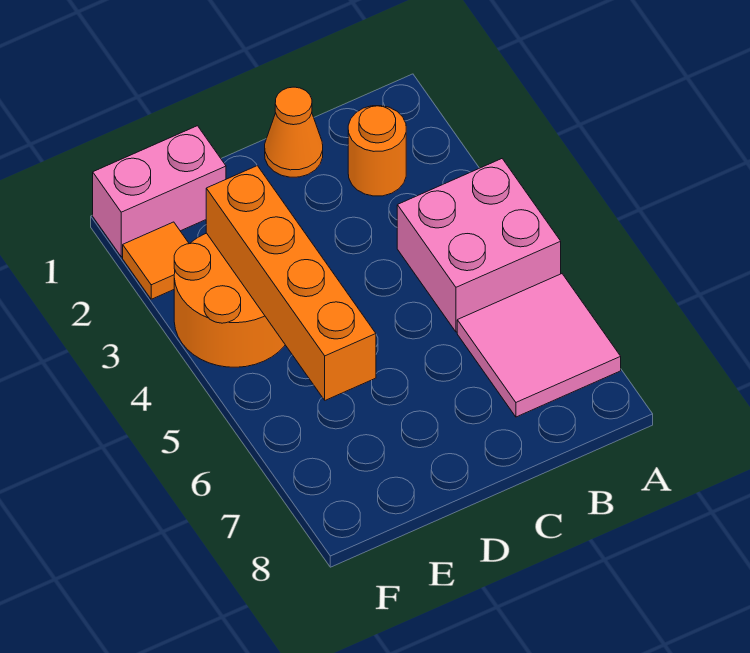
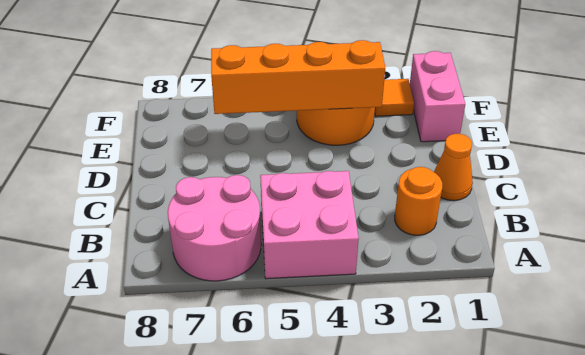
pink 2x2 tile [457,274,621,417] -> pink 2x2 round brick [168,175,261,281]

